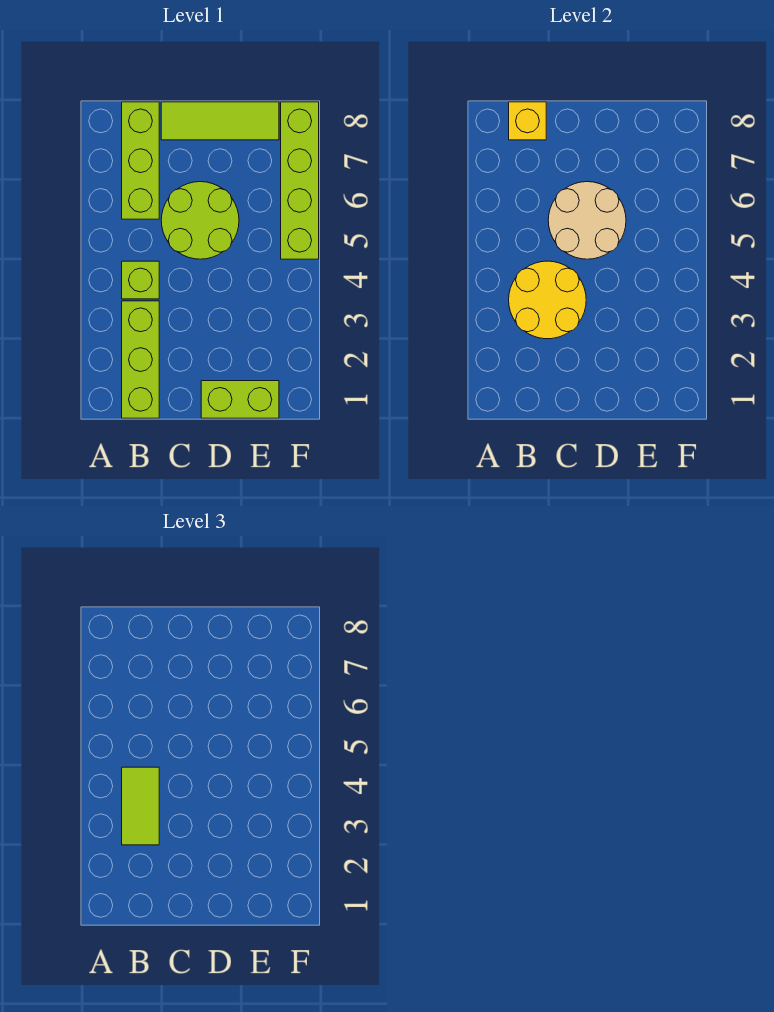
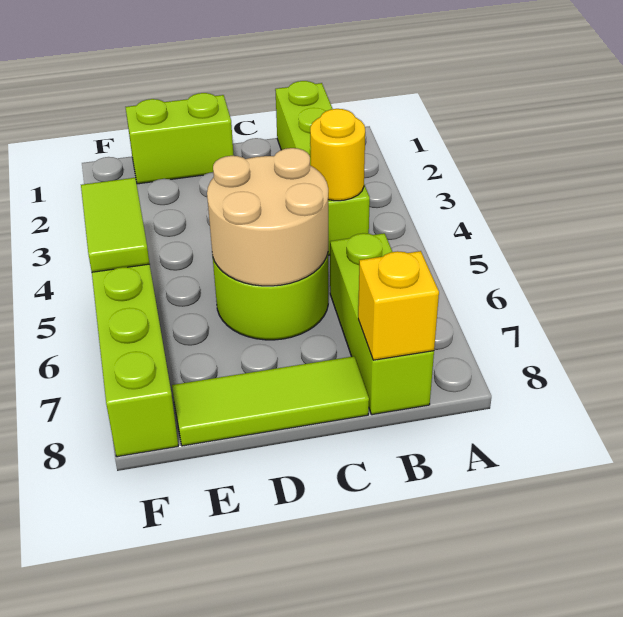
yellow 2x2 round brick [509,261,586,339] -> yellow 1x1 round brick [310,109,365,201]
lime 1x2 tile [122,767,159,845] -> lime 1x2 tile moved to [81,178,150,272]

